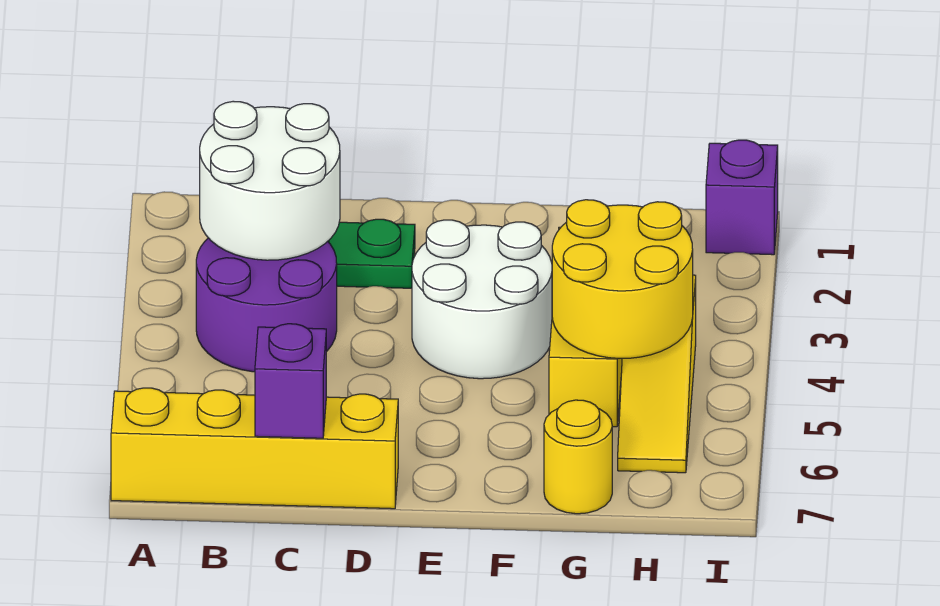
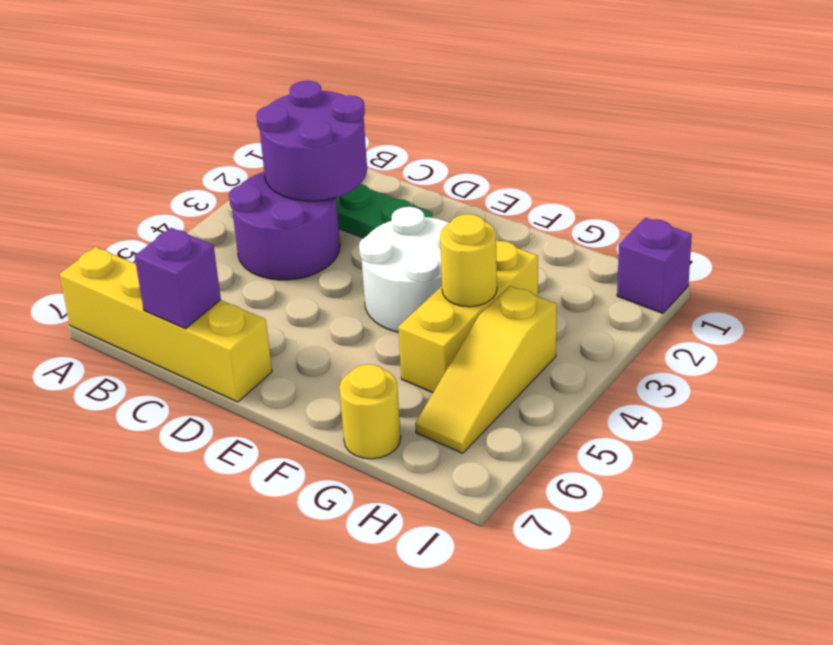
white 2x2 round brick [200,101,340,260] -> purple 2x2 round brick [256,81,367,201]
yellow 2x2 round brick [552,200,693,358] -> yellow 1x1 round brick [440,214,497,307]

